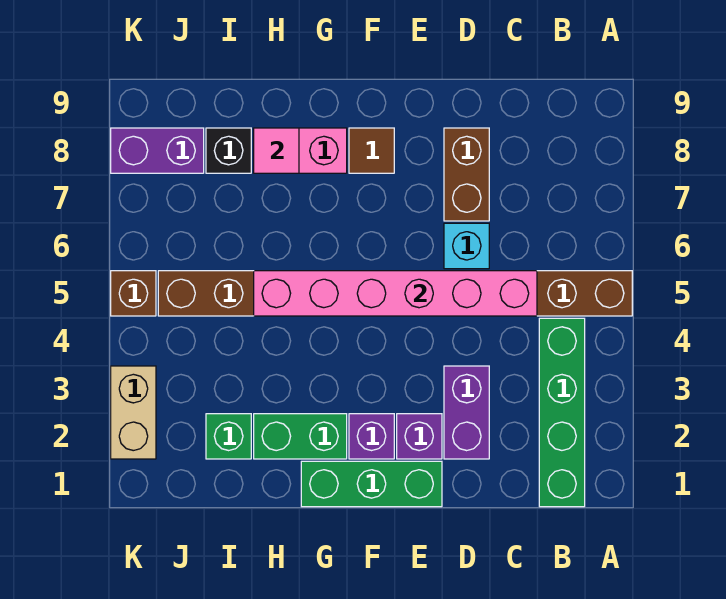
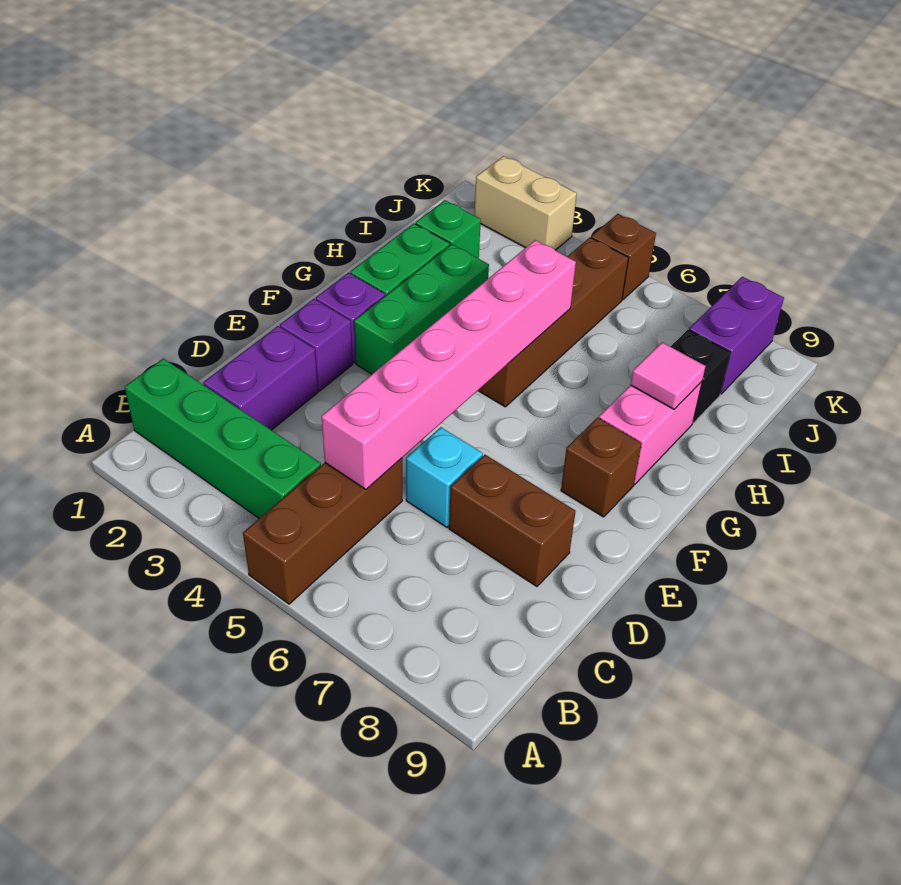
purple 1x2 brick [444,366,489,459] -> purple 1x2 brick turned to [203,326,318,430]
green 1x3 brick [301,461,442,507] -> green 1x3 brick moved to [354,244,489,374]
brown 1x1 tile [349,128,394,173] -> brown 1x1 brick [561,418,642,517]

